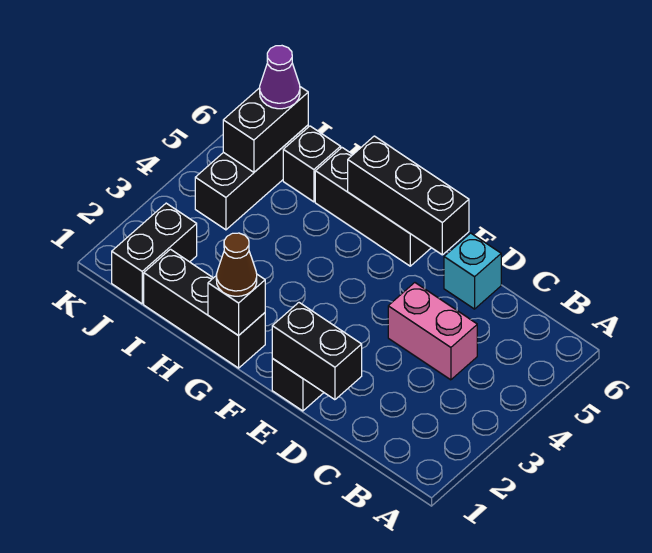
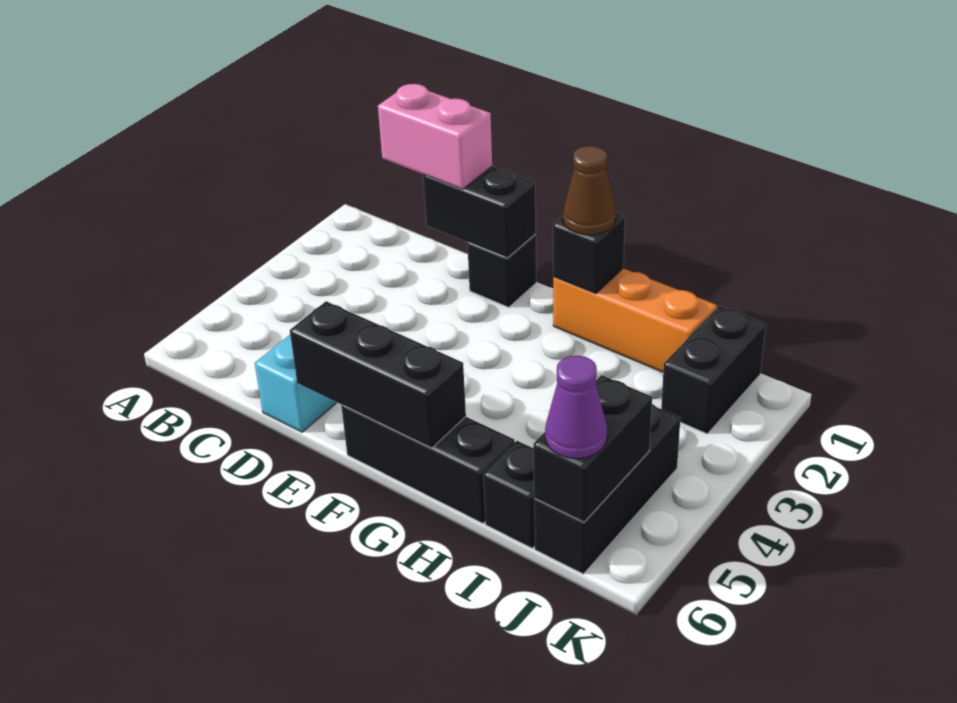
pink 1x2 brick [388,283,477,380] -> pink 1x2 brick moved to [378,84,492,189]
black 1x3 brick [144,249,265,368] -> orange 1x3 brick [553,268,717,372]

